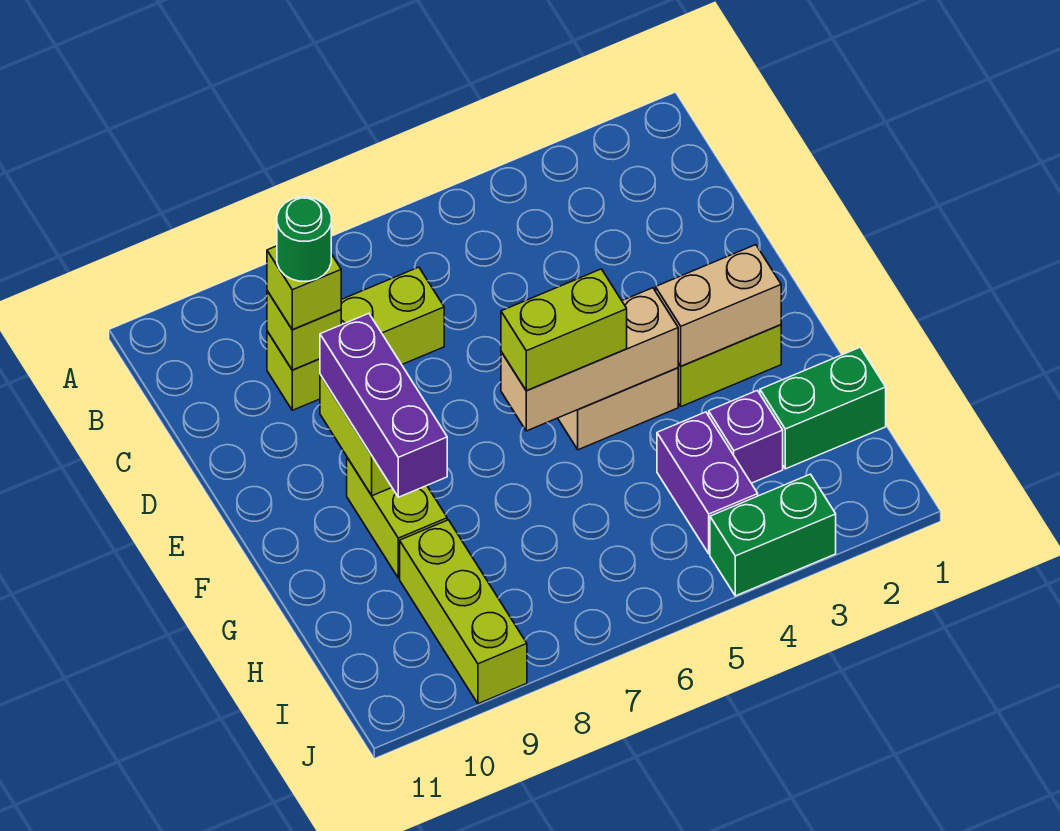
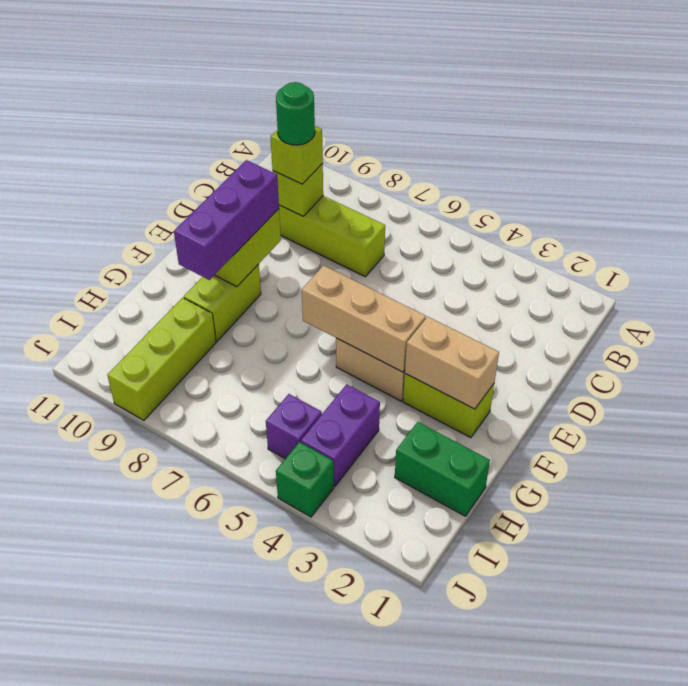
lime 1x2 brick [501,269,627,391] -> none
purple 1x1 brick [709,390,783,483] -> purple 1x1 brick moved to [266,394,322,459]
green 1x2 brick [710,474,836,596] -> green 1x1 brick [276,442,334,517]

